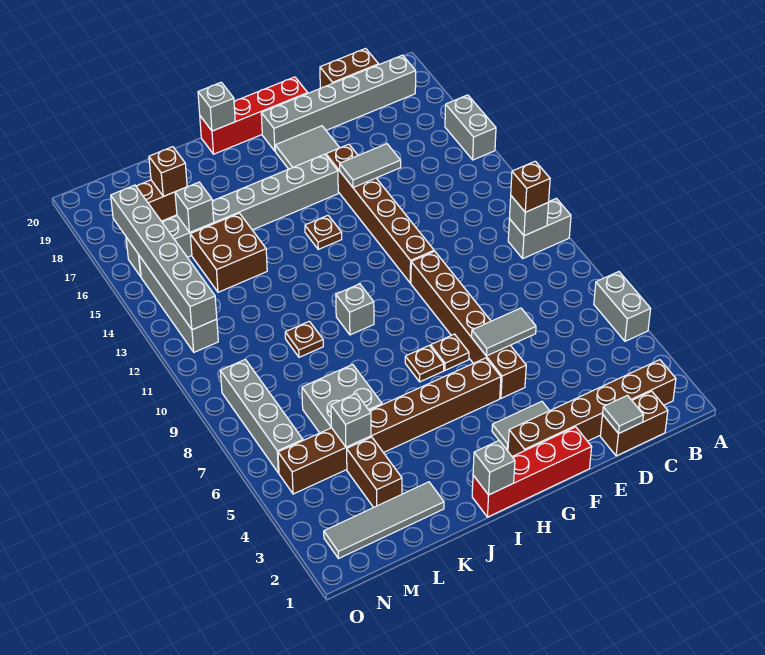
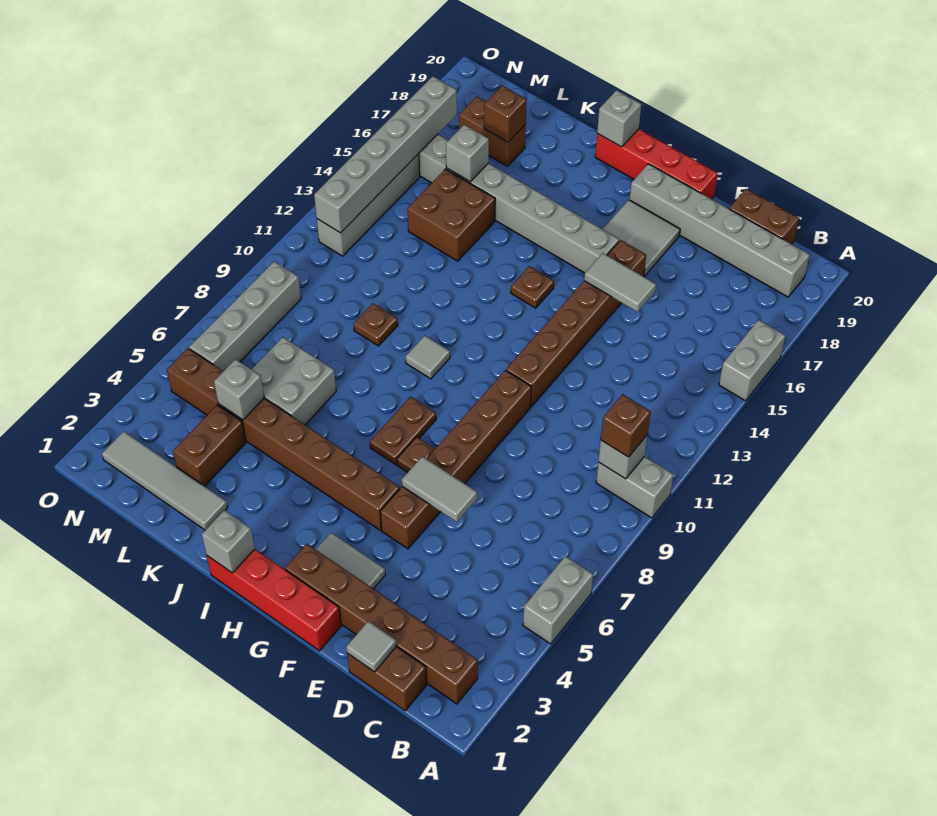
brown 1x1 plate [405,345,444,382] -> brown 1x2 plate [370,397,436,465]
grey 1x1 brick [336,284,374,335] -> grey 1x1 tile [406,336,450,379]

